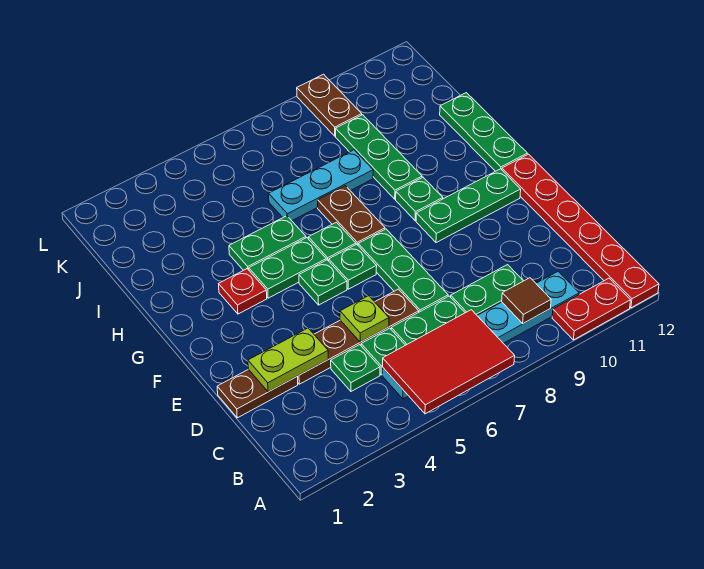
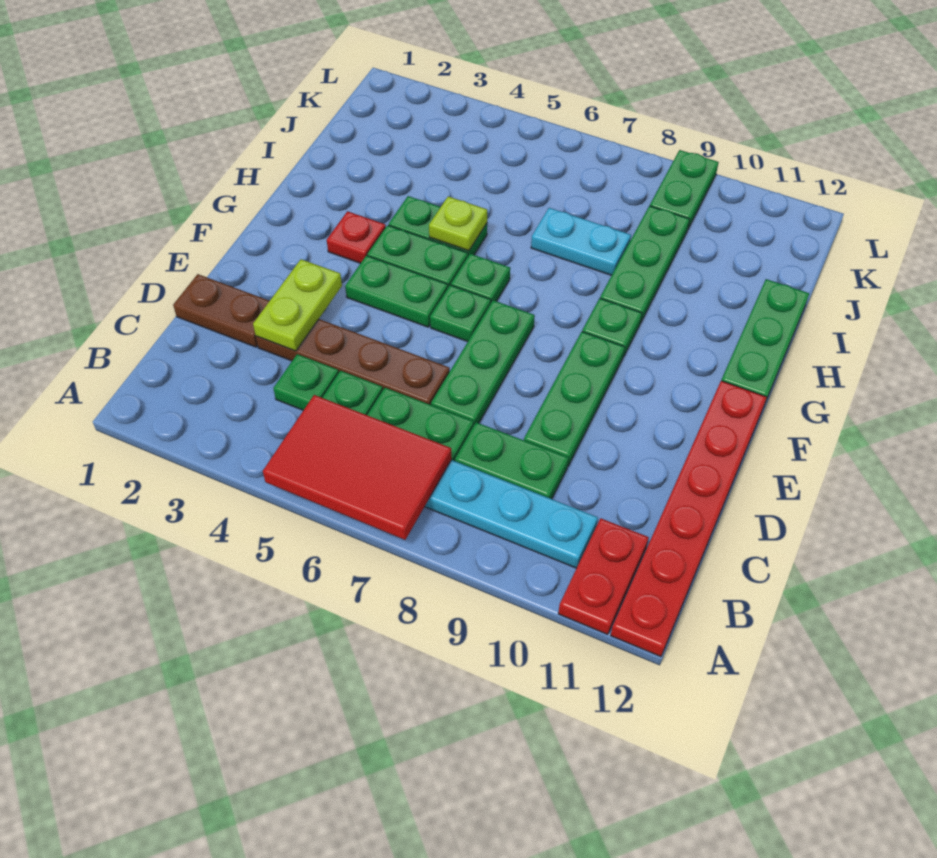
red 1x2 plate [552,278,631,340] -> red 1x2 plate turned to [558,518,649,635]
brown 1x1 tile [502,278,551,323] -> none
lime 1x2 plate [248,328,328,392] -> lime 1x2 plate turned to [253,259,342,351]
lime 1x1 plate [340,296,389,342] -> lime 1x1 plate moved to [429,196,487,251]
green 1x1 plate [299,260,347,305] -> green 1x2 plate [345,256,448,327]
green 1x3 plate [416,169,521,243] -> green 1x3 plate turned to [524,332,625,466]
brown 1x2 plate [318,186,385,245] -> none
cyan 1x3 plate [269,150,373,221] -> cyan 1x2 plate [531,208,631,275]
brown 1x2 plate [297,74,362,136] -> green 1x2 plate [650,150,719,229]

